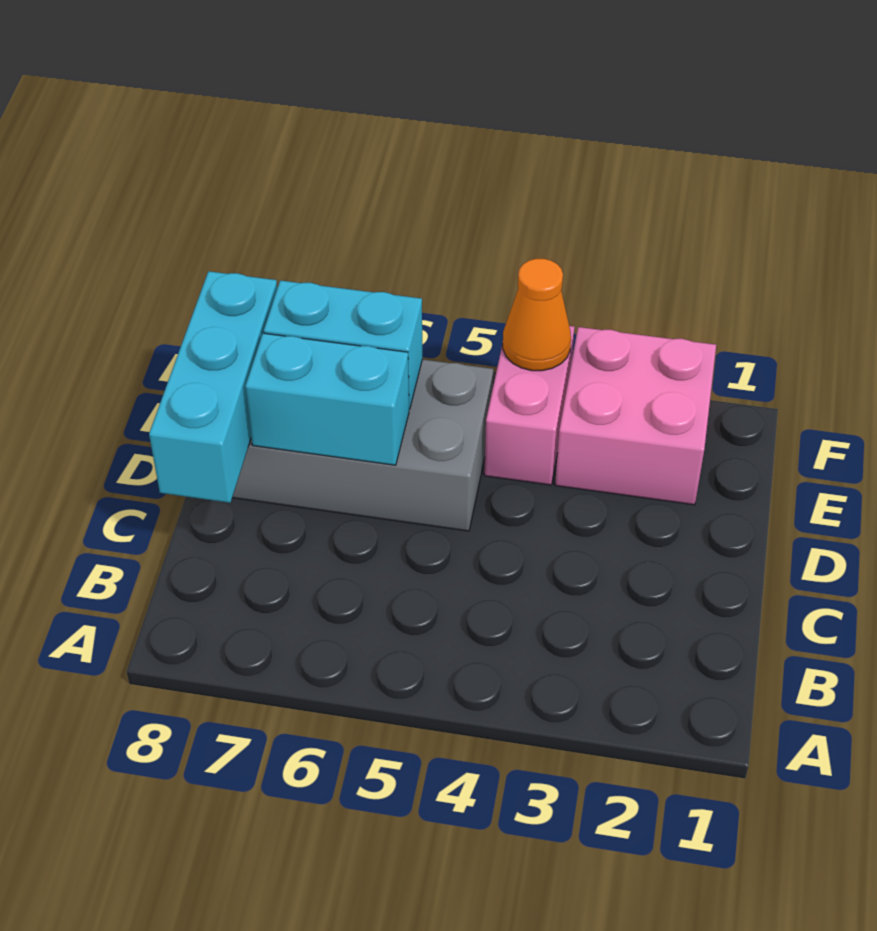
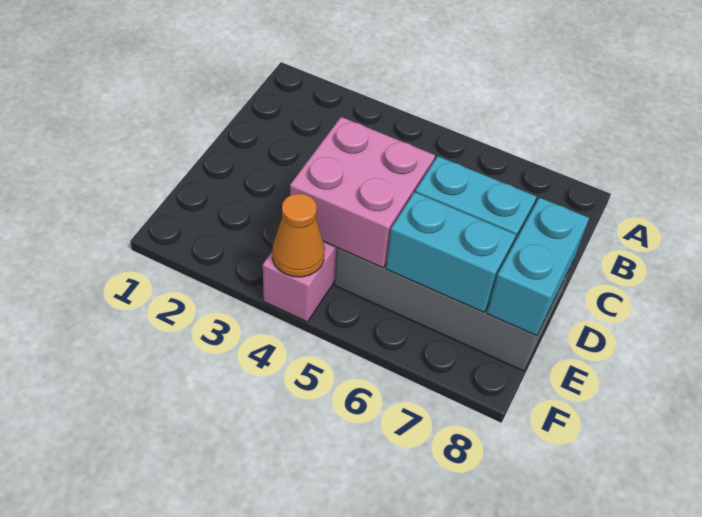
cyan 1x3 brick [149,271,277,503] -> cyan 1x2 brick [487,198,589,336]
pink 2x2 brick [555,327,716,505] -> pink 2x2 brick moved to [290,117,435,268]

